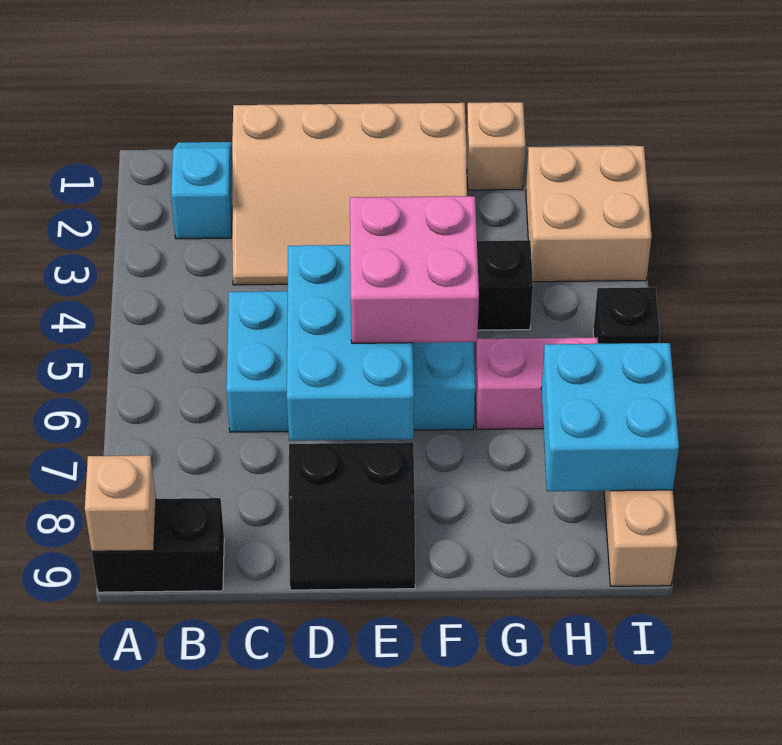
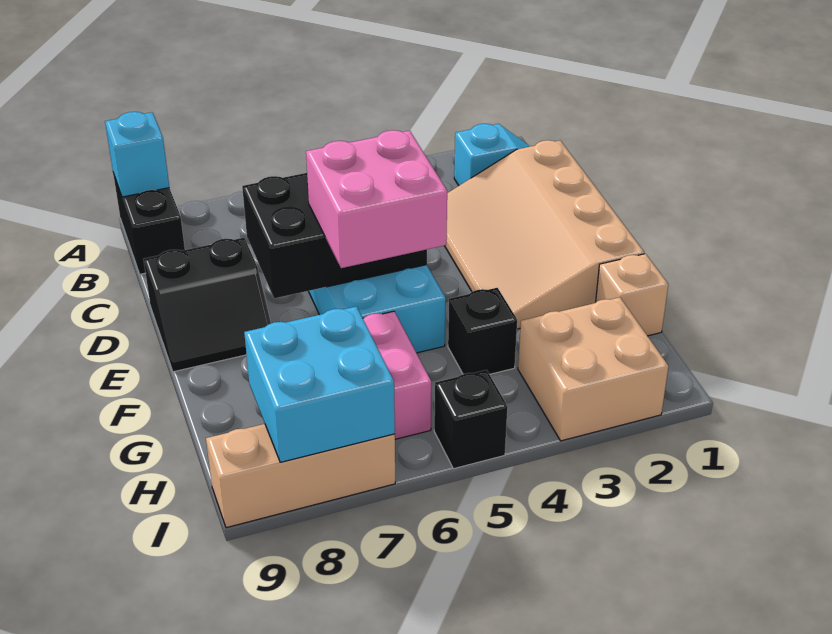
tan 1x1 brick [85,455,156,551] -> cyan 1x1 brick [105,112,169,197]
cyan 2x3 brick [287,245,414,441] -> black 2x3 brick [242,173,427,298]
black 2x2 slope [288,442,415,590] -> black 2x2 slope turned to [144,238,271,372]

